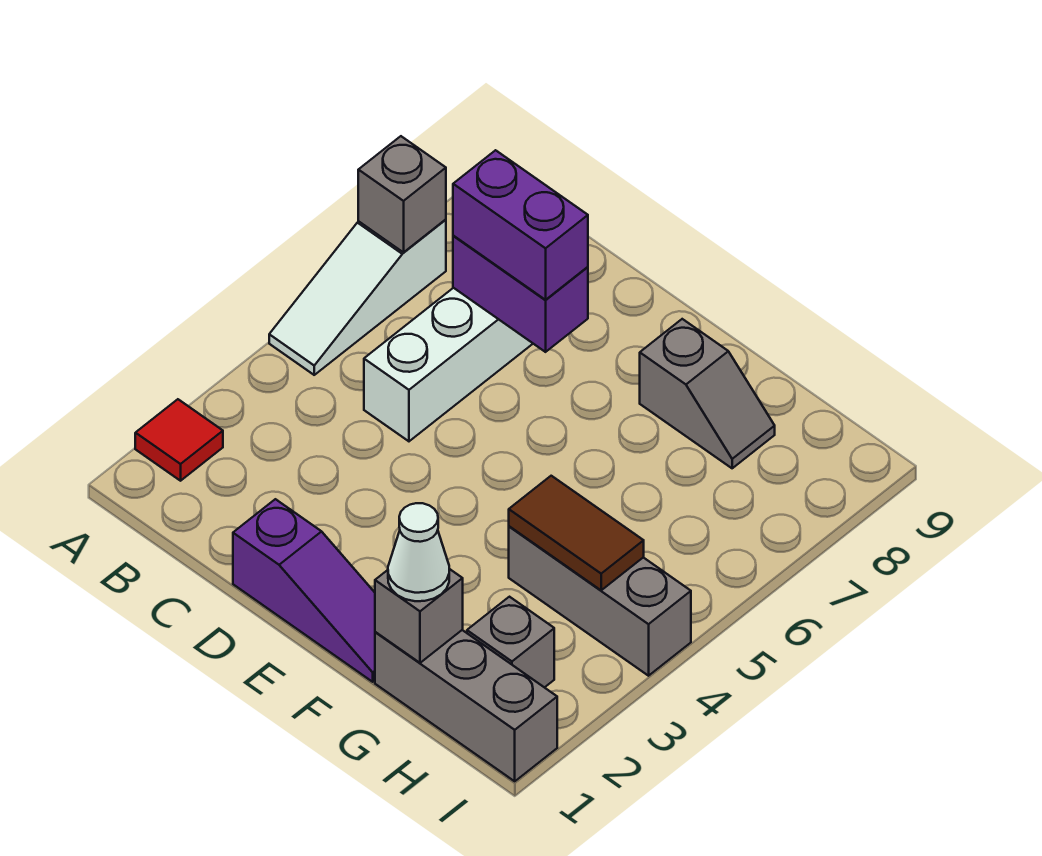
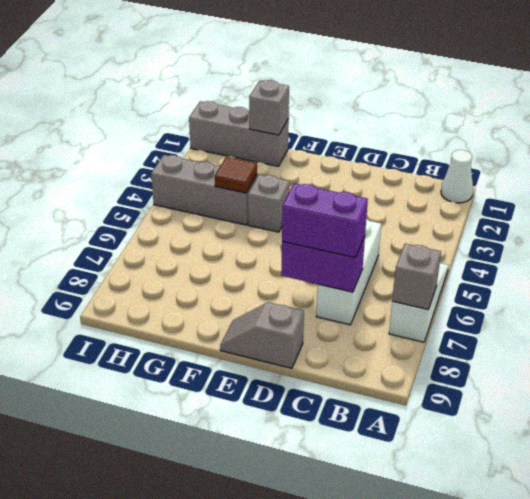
red 1x1 tile [135,399,223,481] -> none
purple 1x3 slope [233,499,375,682] -> none
grey 1x2 slope [640,319,775,468] -> grey 1x2 slope moved to [220,302,304,368]
white 1x1 cone [388,503,449,601] -> white 1x1 cone moved to [441,150,473,203]
brown 1x2 tile [509,476,644,590] -> brown 1x1 tile [215,157,257,193]
grey 1x1 brick [467,597,554,688] -> grey 1x1 brick moved to [248,175,290,232]

